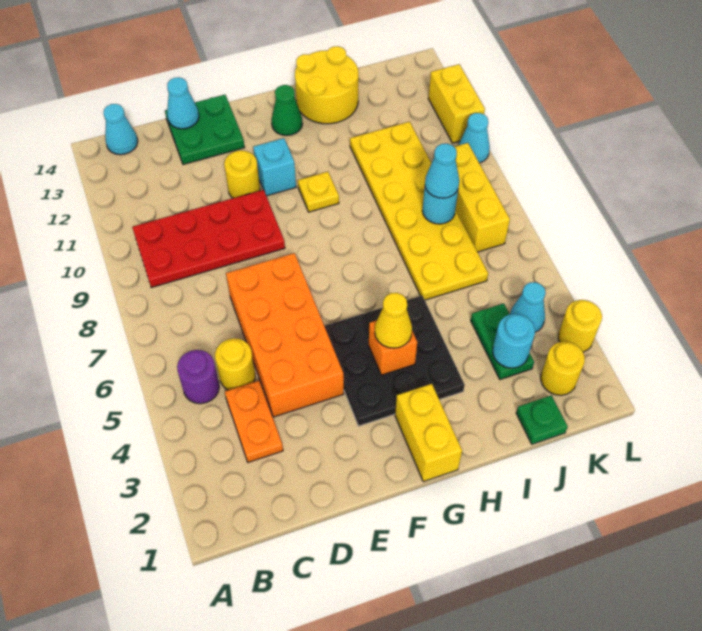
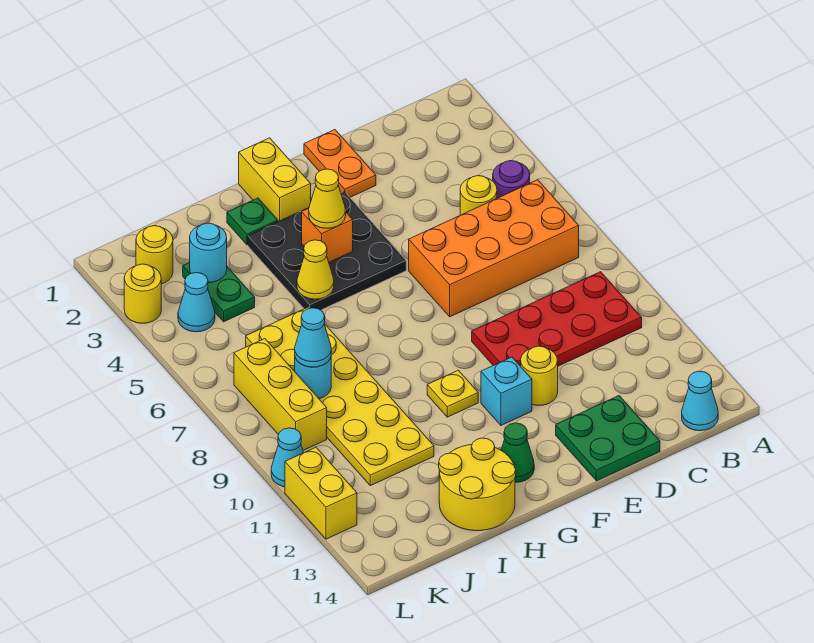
orange 1x2 plate [225,381,283,462] -> orange 1x2 plate moved to [304,130,376,197]
orange 2x4 brick [226,253,344,417] -> orange 2x4 brick turned to [409,180,579,317]
cyan 1x1 cone [167,77,199,129] -> none
none -> yellow 1x1 cone [297,240,334,299]
green 1x1 plate [516,395,568,444] -> green 1x1 plate moved to [227,198,278,245]

